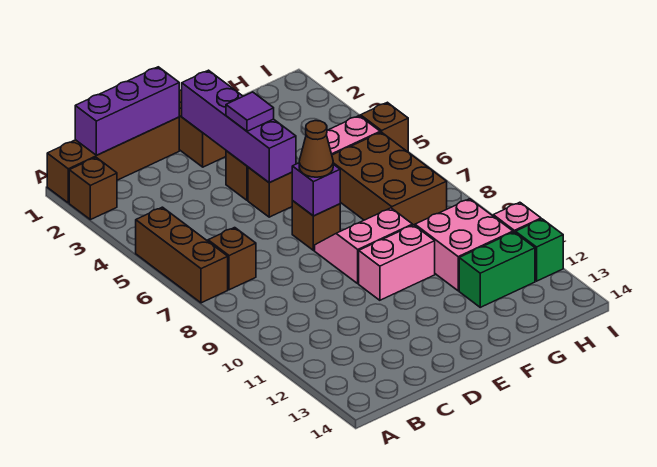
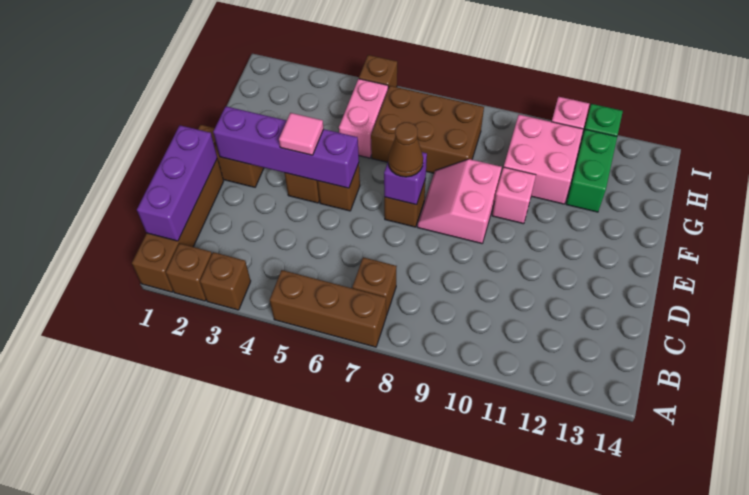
none -> brown 1x1 brick [200,252,251,310]
purple 1x1 tile [226,92,274,131] -> pink 1x1 tile [279,113,324,155]
pink 1x2 brick [359,225,435,300] -> pink 1x1 brick [492,167,536,224]

